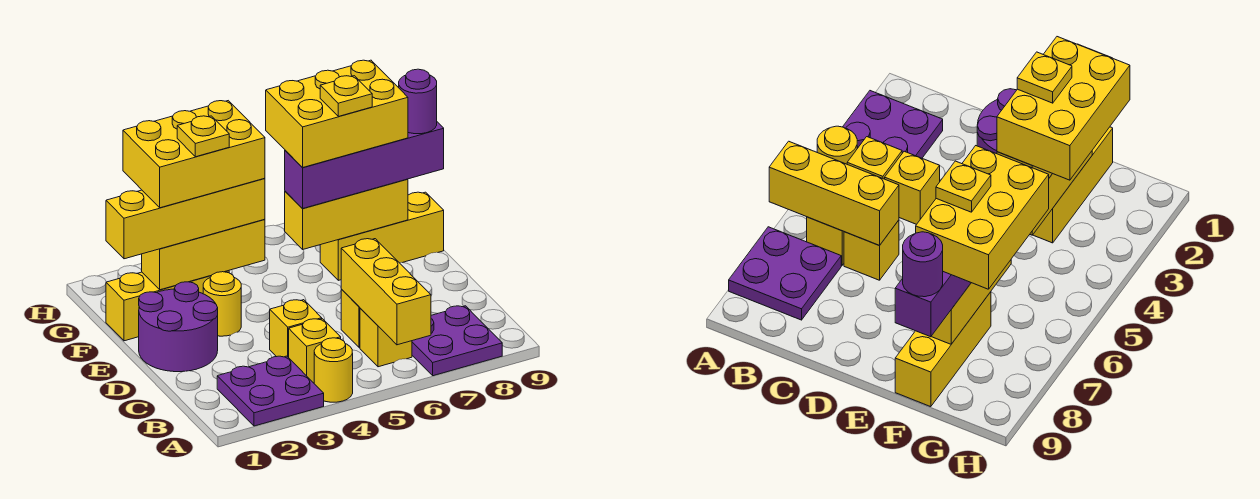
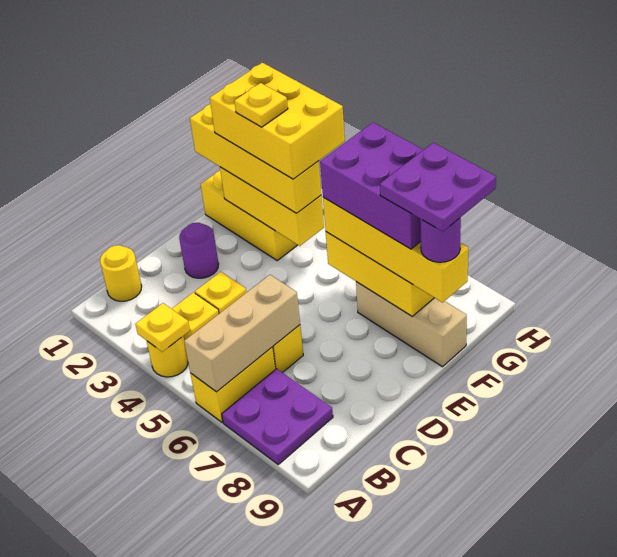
purple 2x2 plate [217,356,324,426] -> purple 2x2 plate moved to [380,143,496,231]
yellow 1x3 brick [341,239,431,345] -> tan 1x3 brick [184,275,300,392]
yellow 1x1 brick [360,308,412,367] -> yellow 1x2 brick [190,347,276,422]
purple 2x2 round brick [139,282,218,372] -> purple 1x1 round brick [179,223,219,278]
yellow 1x1 round brick [203,272,241,336] -> yellow 1x1 round brick moved to [100,245,142,301]
purple 1x4 brick [285,122,444,209] -> yellow 1x4 brick [323,197,468,302]
yellow 2x3 brick [266,60,408,168] -> purple 2x3 brick [320,123,423,249]
yellow 1x3 brick [320,192,444,280] -> tan 1x3 brick [356,282,467,367]
yellow 1x1 plate [320,76,372,116] -> yellow 1x1 plate moved to [135,303,190,352]

